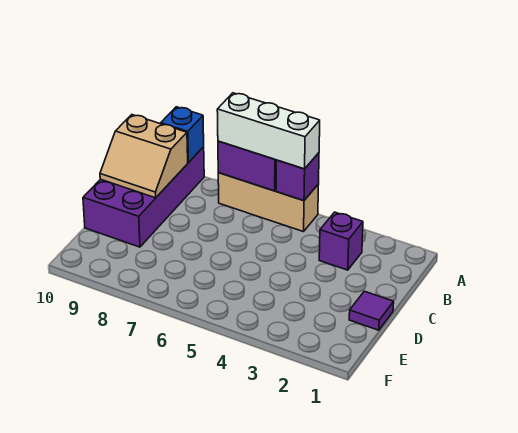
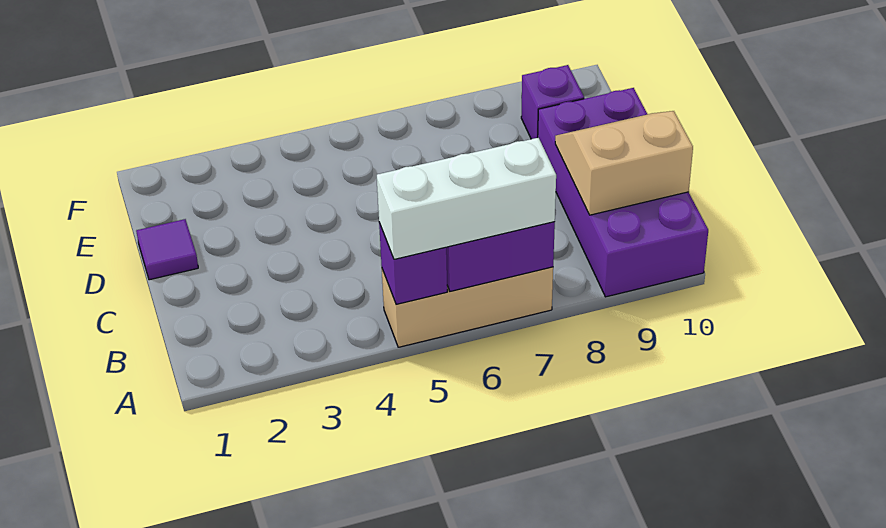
blue 1x1 brick [161,107,204,163] -> none
purple 1x1 brick [319,212,363,270] -> purple 1x1 brick moved to [521,65,584,139]

